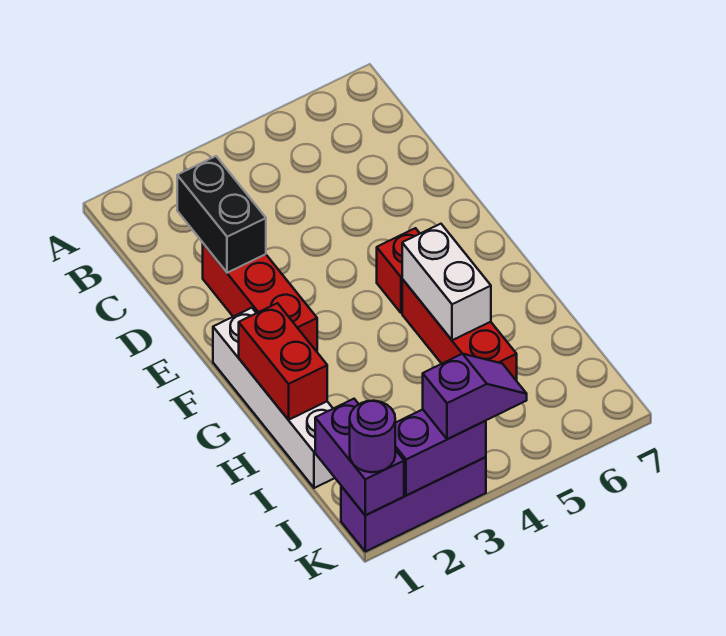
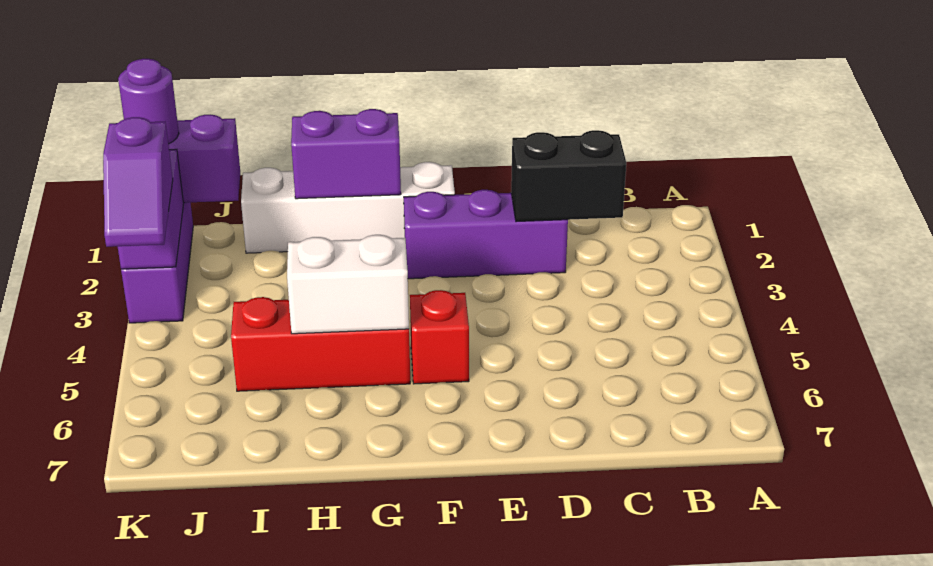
red 1x3 brick [203,244,317,352] -> purple 1x3 brick [404,190,568,279]
red 1x2 brick [239,303,327,420] -> purple 1x2 brick [291,109,401,199]

